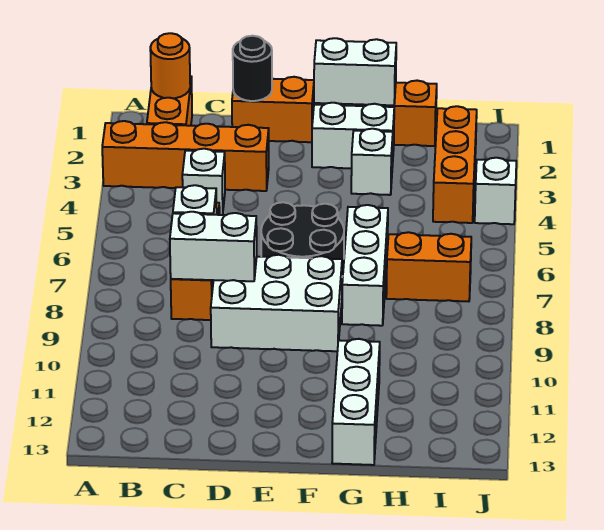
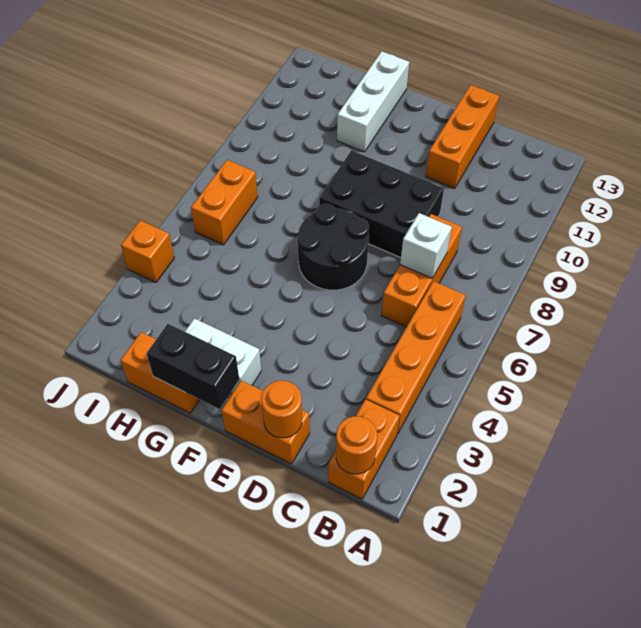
orange 1x4 brick [102,121,269,191] -> orange 1x4 brick turned to [366,281,466,434]
white 1x1 brick [182,149,225,215] -> none
white 1x2 brick [170,212,257,281] -> none
black 1x1 round brick [233,36,272,101] -> orange 1x1 round brick [261,381,302,438]
white 2x3 brick [211,255,342,351] -> black 2x3 brick [319,150,444,258]
white 1x2 brick [314,38,396,105] -> black 1x2 brick [147,324,239,409]
white 1x1 brick [351,129,393,195] -> none
white 1x3 brick [342,205,388,326] -> none
orange 1x2 brick [386,232,471,301] -> orange 1x2 brick turned to [191,160,258,245]
orange 1x3 brick [433,106,477,223] -> orange 1x3 brick moved to [426,85,499,189]
white 1x1 brick [475,158,516,224] -> orange 1x1 brick [121,220,174,282]

